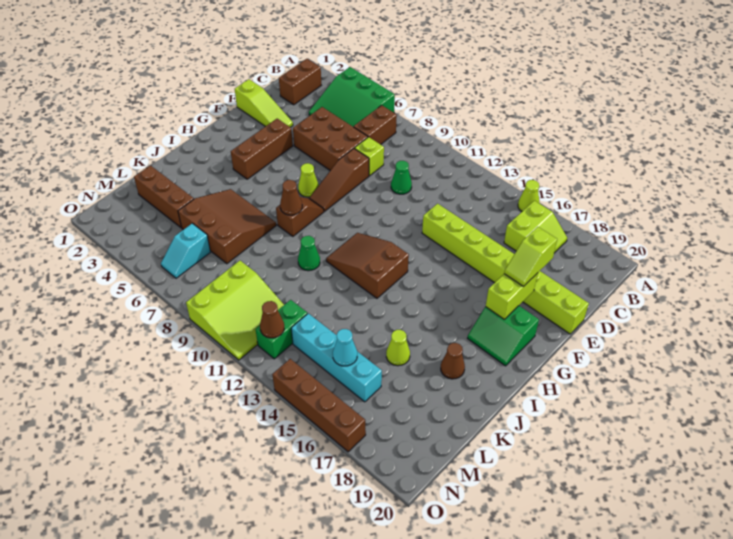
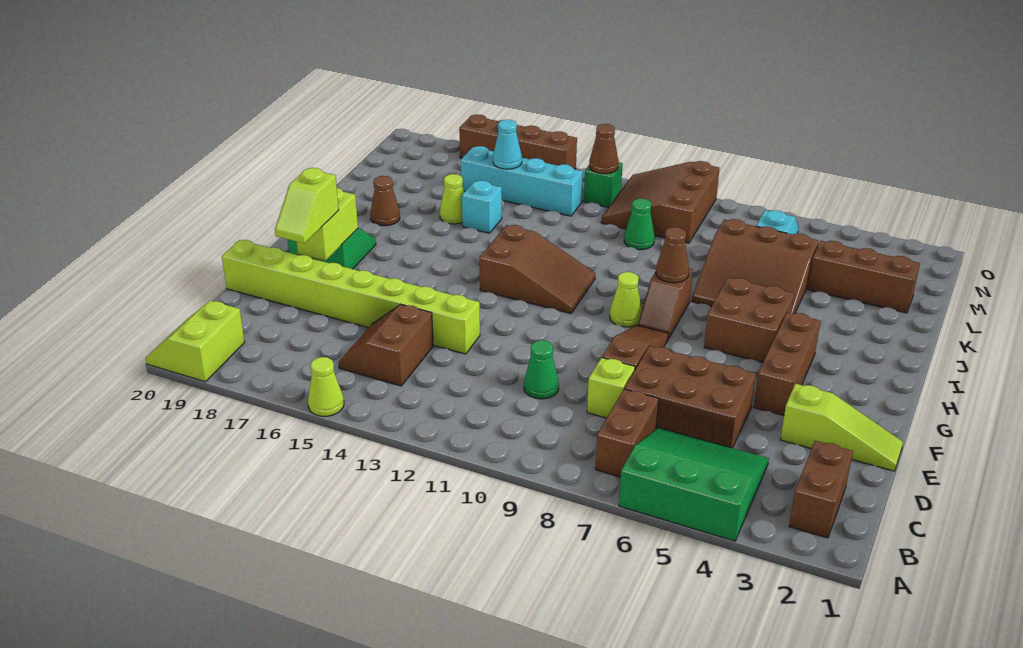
lime 2x2 slope [504,201,567,253] -> lime 2x2 slope moved to [146,301,245,382]
none -> brown 2x2 slope [338,305,433,386]
lime 1x3 slope [235,79,293,127] -> lime 1x3 slope turned to [781,384,903,471]
lime 1x2 slope [504,227,557,286] -> lime 1x2 slope turned to [275,168,339,243]
lime 1x1 cone [298,163,319,197] -> lime 1x1 cone moved to [610,272,642,327]
none -> brown 2x2 brick [704,277,794,362]
green 1x1 cone [298,236,320,271] -> green 1x1 cone moved to [624,198,655,250]
none -> cyan 1x1 brick [462,181,502,233]
lime 3x3 slope [186,261,284,360] -> brown 3x3 slope [601,161,720,243]
green 1x2 brick [255,300,307,359] -> green 1x1 brick [584,162,622,207]

